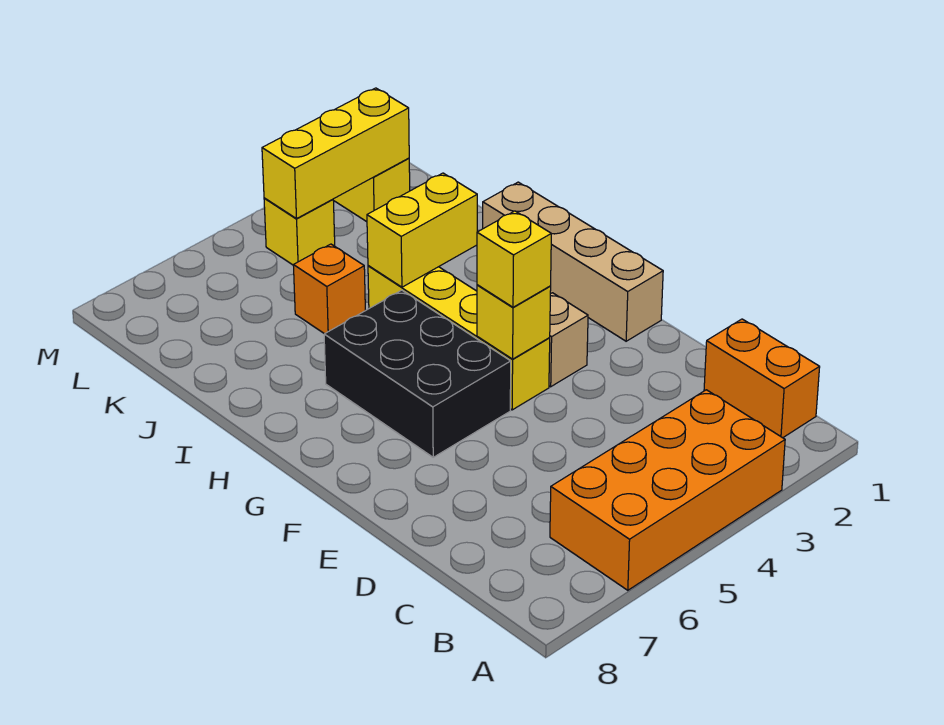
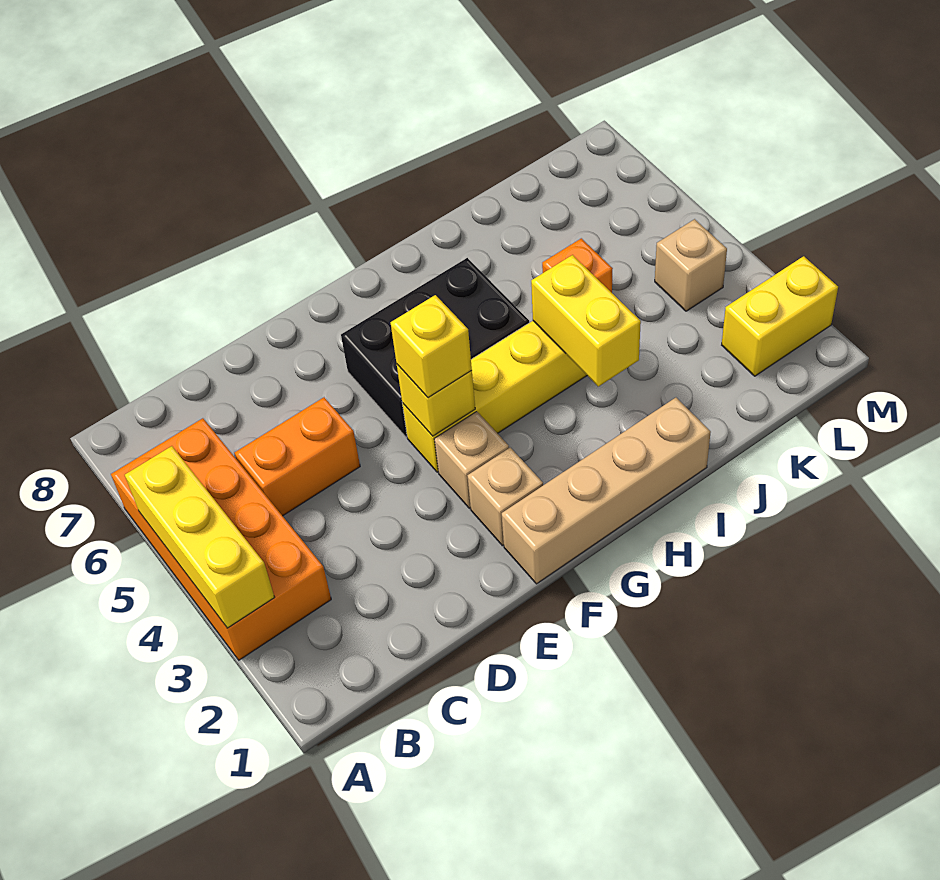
orange 1x2 brick [704,319,820,438] -> orange 1x2 brick moved to [235,397,360,516]
none -> tan 1x1 brick [468,448,543,546]
yellow 1x3 brick [262,88,409,219] -> yellow 1x3 brick moved to [125,446,275,628]
yellow 1x1 brick [264,198,335,265] -> tan 1x1 brick [655,219,727,311]

